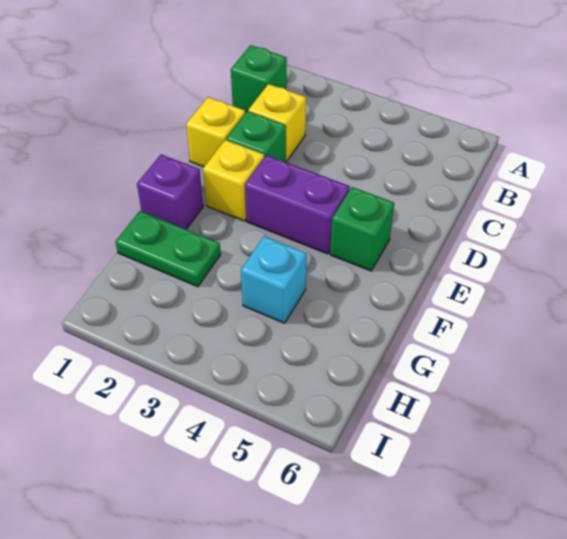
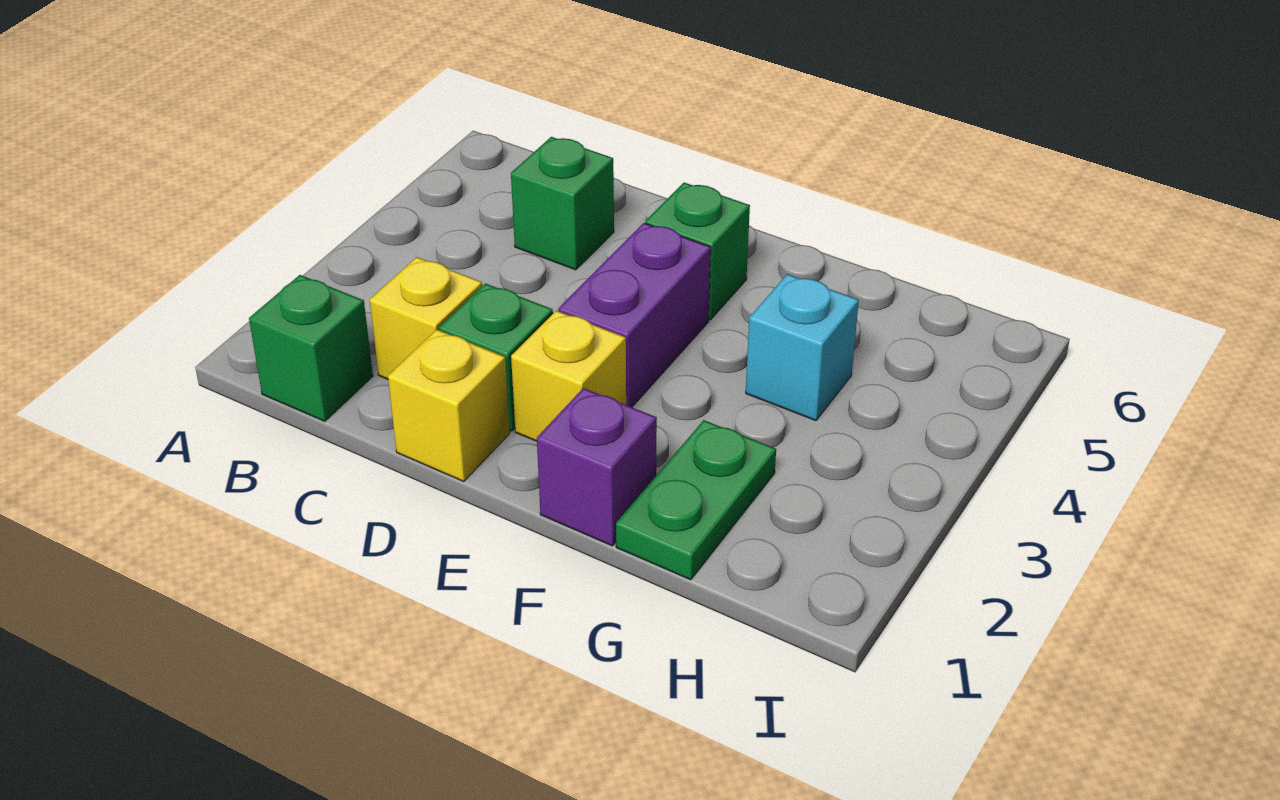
none -> green 1x1 brick [511,137,614,270]

